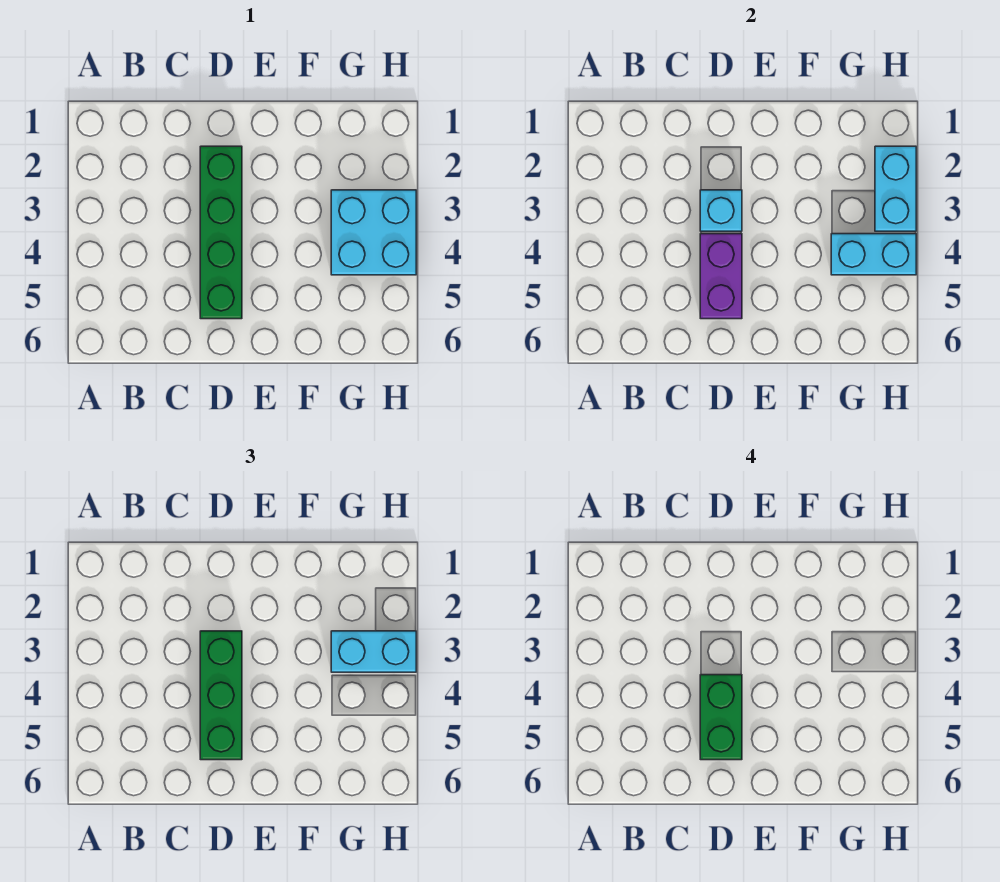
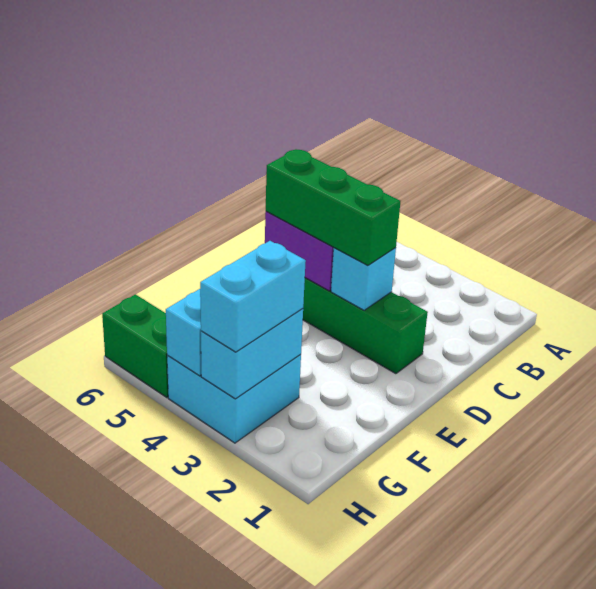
green 1x2 brick [700,675,742,760] -> green 1x2 brick moved to [102,294,168,397]
cyan 1x2 brick [875,146,916,231] -> cyan 1x2 brick turned to [201,309,303,399]

